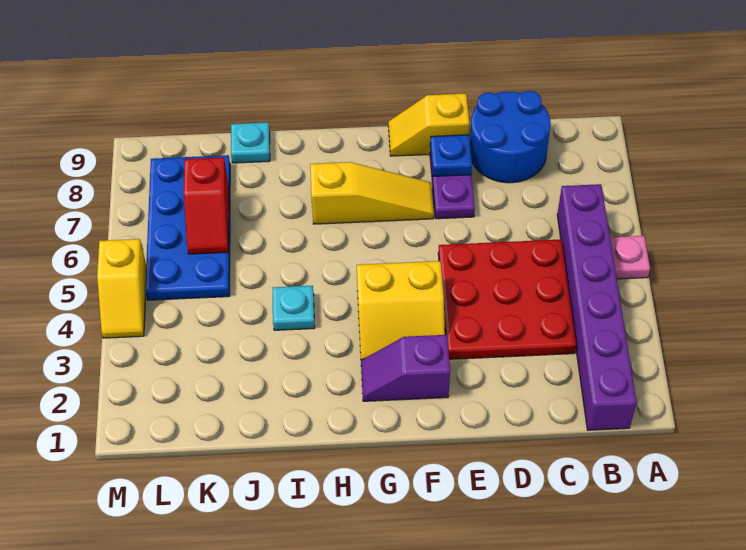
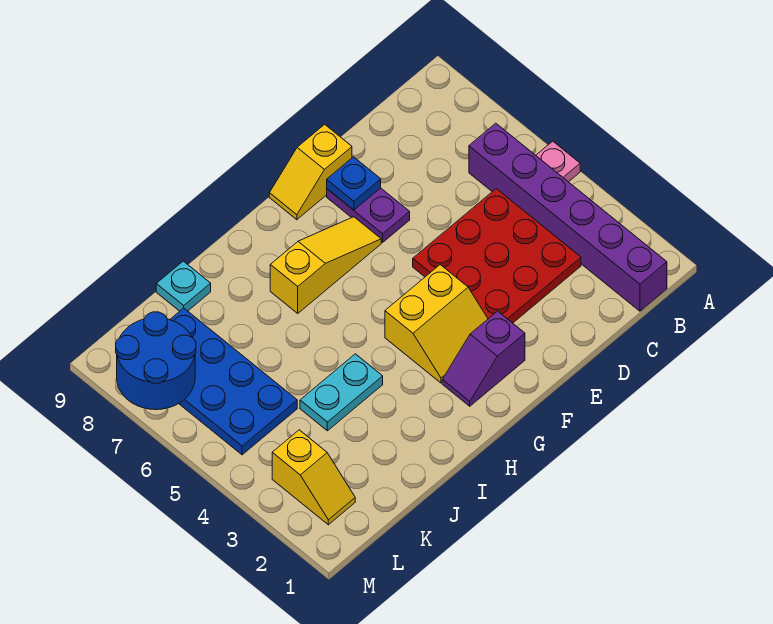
blue 2x2 round brick [470,91,551,183] -> blue 2x2 round brick moved to [116,312,196,410]
cyan 1x1 plate [273,286,315,330] -> cyan 1x2 plate [300,354,383,431]
red 1x2 slope [184,157,229,254] -> none
yellow 1x2 slope [97,239,146,338] -> yellow 1x2 slope moved to [272,430,355,525]

